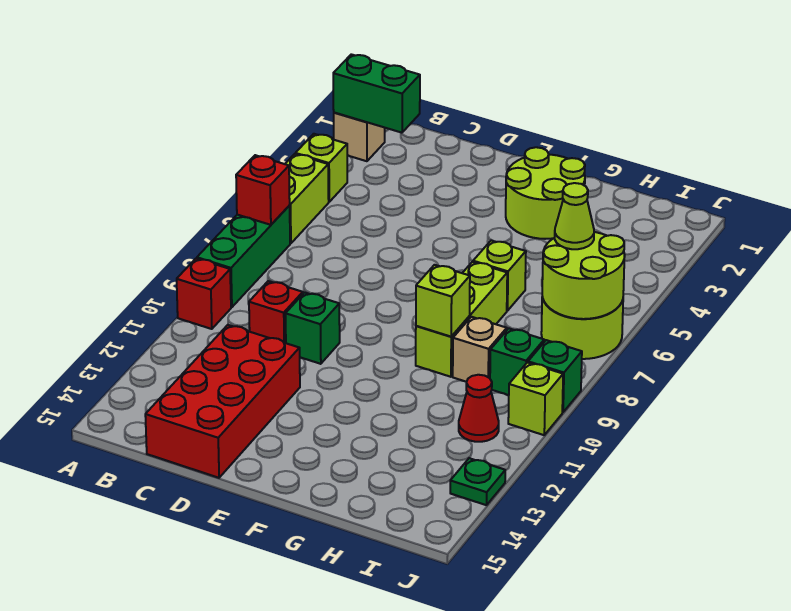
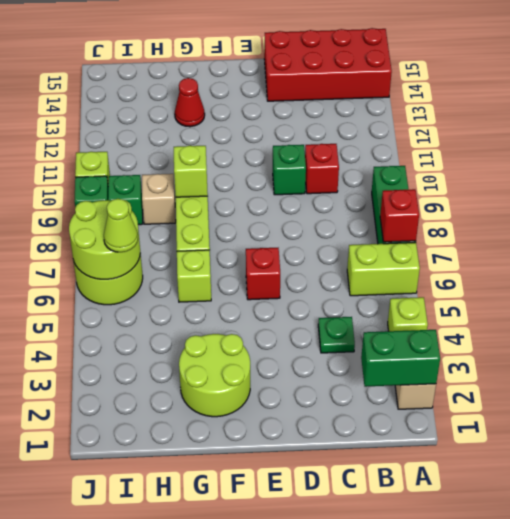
lime 1x2 brick [285,154,329,243] -> lime 1x2 brick turned to [347,243,420,296]
red 1x1 brick [177,258,231,329] -> red 1x1 brick moved to [246,248,280,300]
red 2x4 brick [145,325,300,478] -> red 2x4 brick turned to [264,28,392,101]
red 1x1 cone [459,375,499,442] -> red 1x1 cone moved to [175,78,205,127]
green 1x1 plate [450,458,505,505] -> green 1x1 plate moved to [318,317,355,353]

